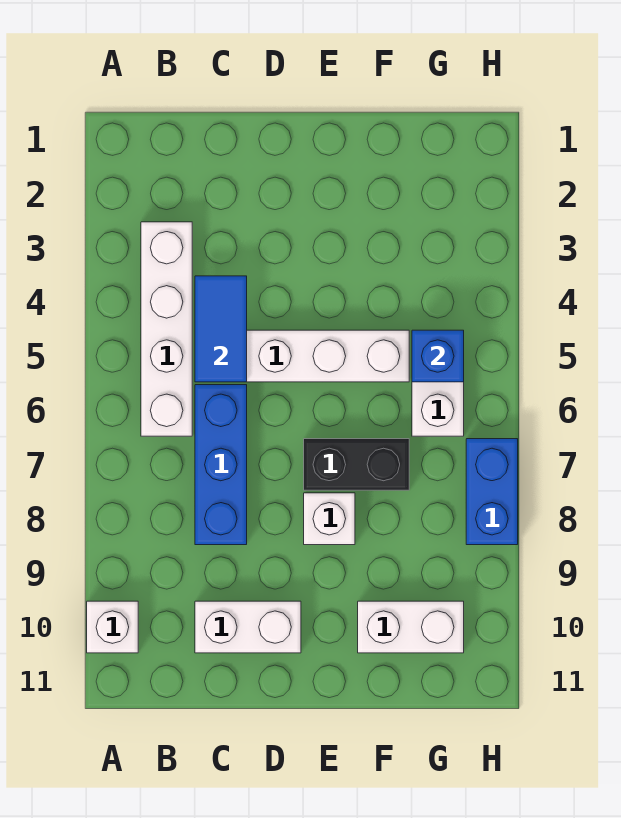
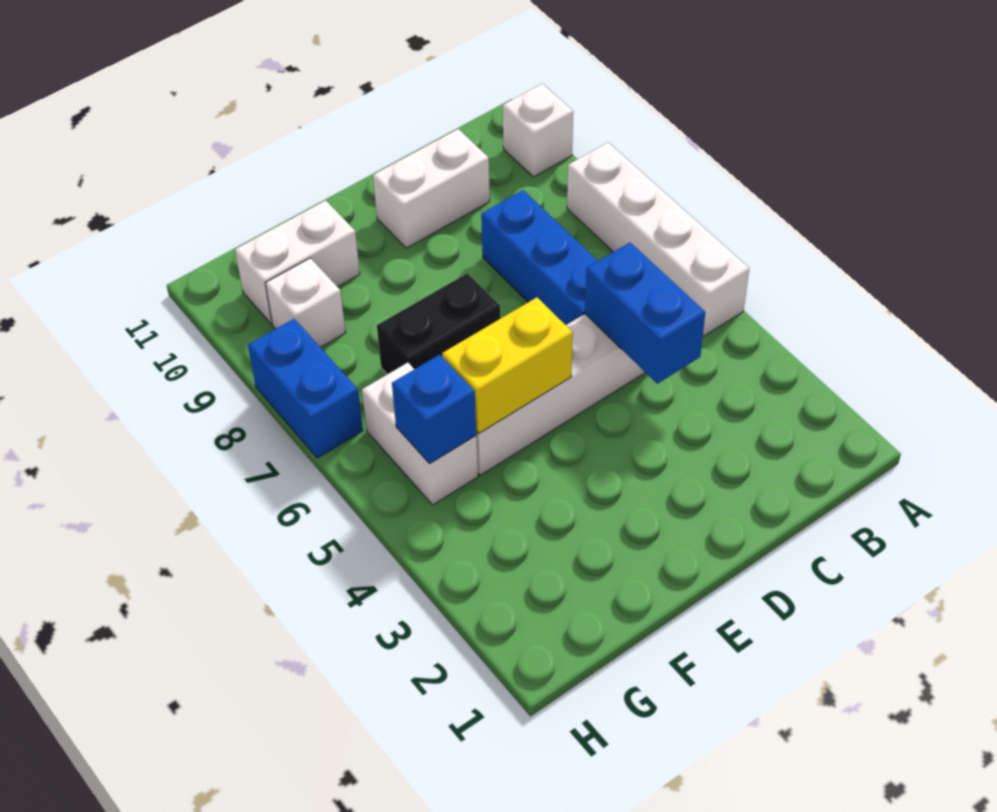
white 1x4 brick [141,222,192,436] -> white 1x4 brick moved to [567,142,749,336]
blue 1x2 tile [195,276,247,382] -> blue 1x2 brick [585,243,705,384]
none -> yellow 1x2 brick [442,297,573,433]
white 1x1 brick [304,493,355,545] -> white 1x1 brick moved to [265,258,346,347]

